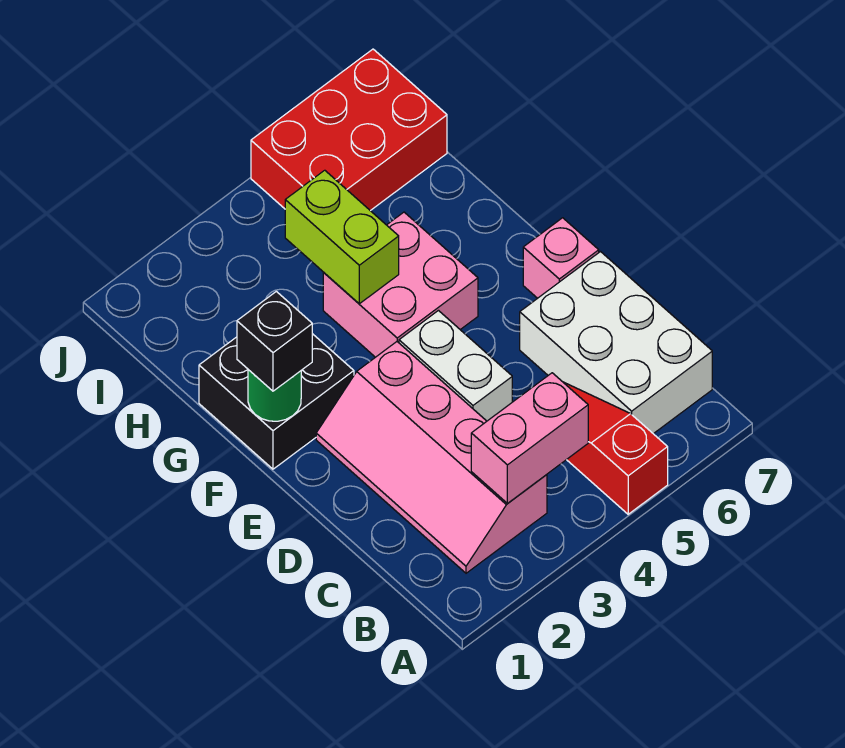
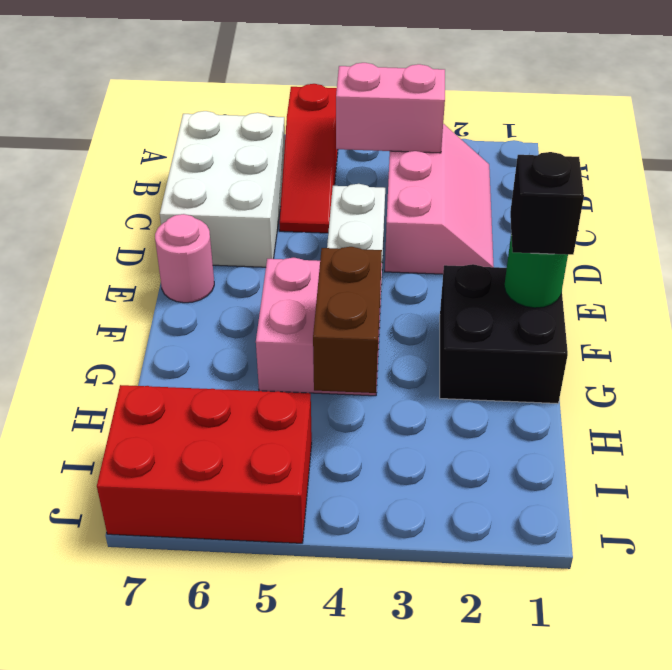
pink 2x4 slope [316,342,547,573] -> pink 2x3 slope [385,124,494,274]
pink 1x1 brick [523,218,599,298] -> pink 1x1 round brick [155,214,214,303]
lime 1x2 brick [285,170,399,304] -> brown 1x2 brick [313,247,382,393]

